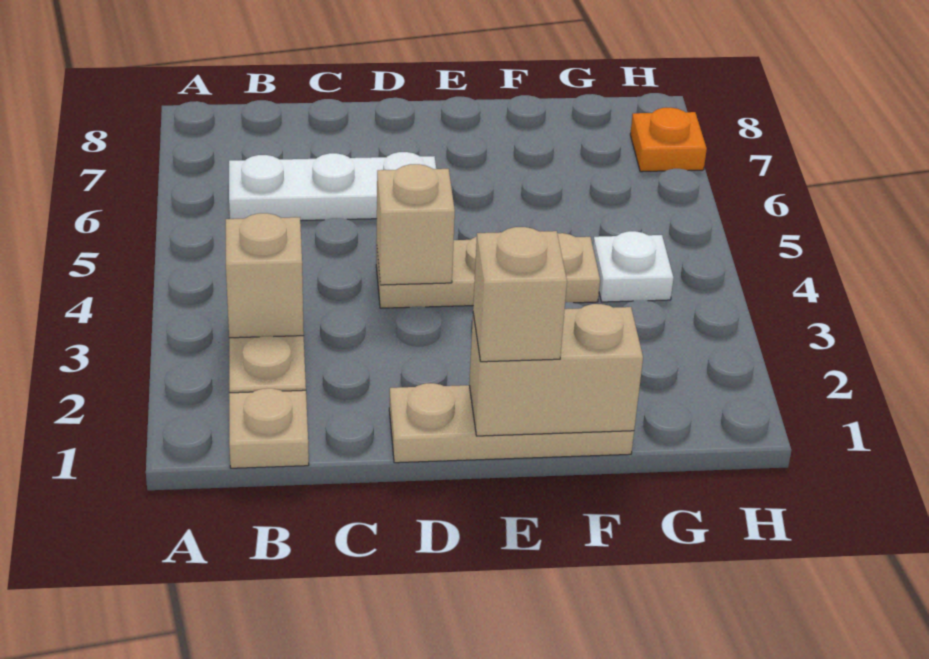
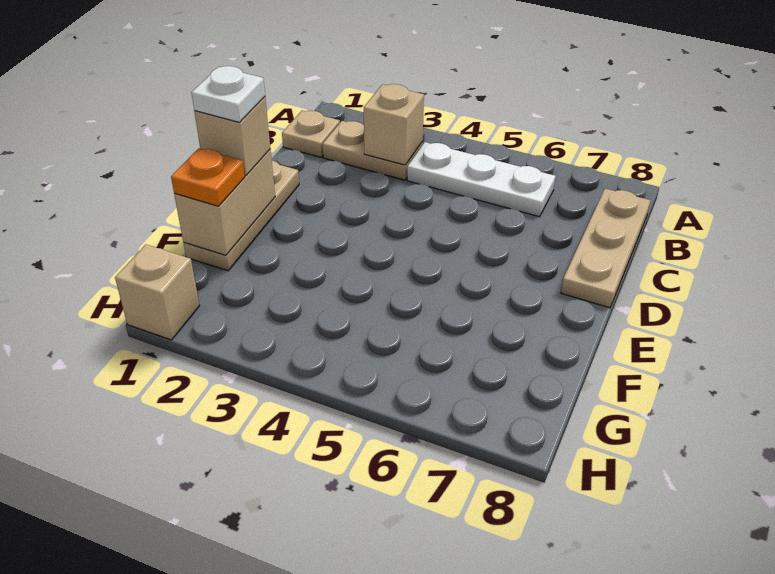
white 1x3 plate [229,152,436,221] -> white 1x3 plate turned to [407,142,555,217]
tan 1x3 plate [376,233,600,308] -> tan 1x3 plate moved to [561,189,651,308]
tan 1x1 brick [376,164,455,285] -> tan 1x1 brick moved to [115,245,200,340]
white 1x1 plate [593,231,673,302] -> white 1x1 plate moved to [191,66,265,122]
orange 1x1 plate [630,108,707,172] -> orange 1x1 plate moved to [171,148,245,206]

